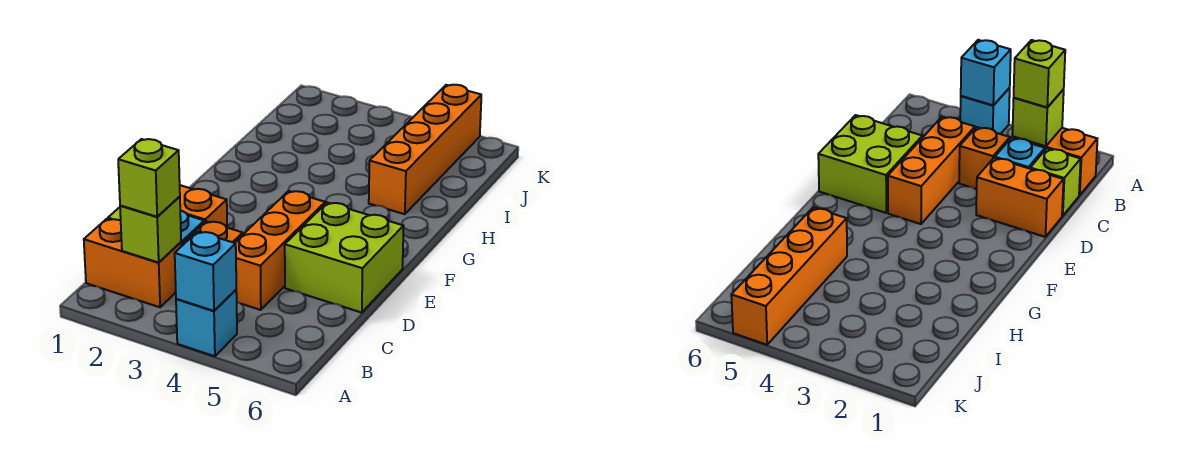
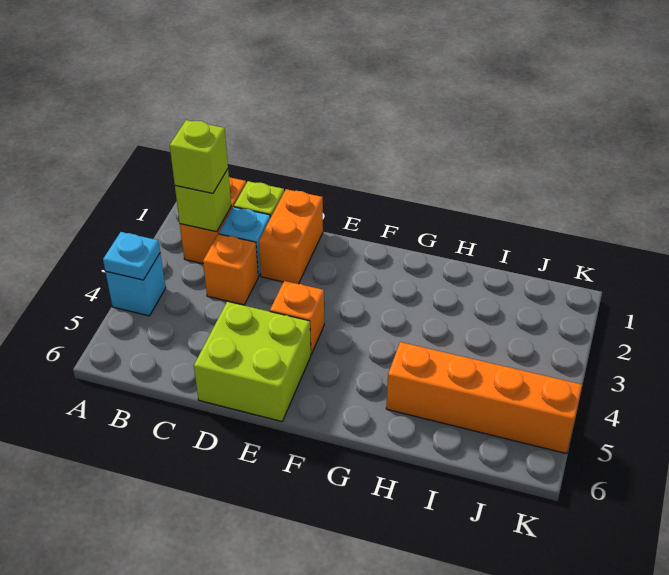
cyan 1x1 brick [175,231,236,311] -> cyan 1x1 plate [103,232,160,280]
orange 1x3 brick [235,191,325,310] -> orange 1x1 brick [270,281,324,354]

